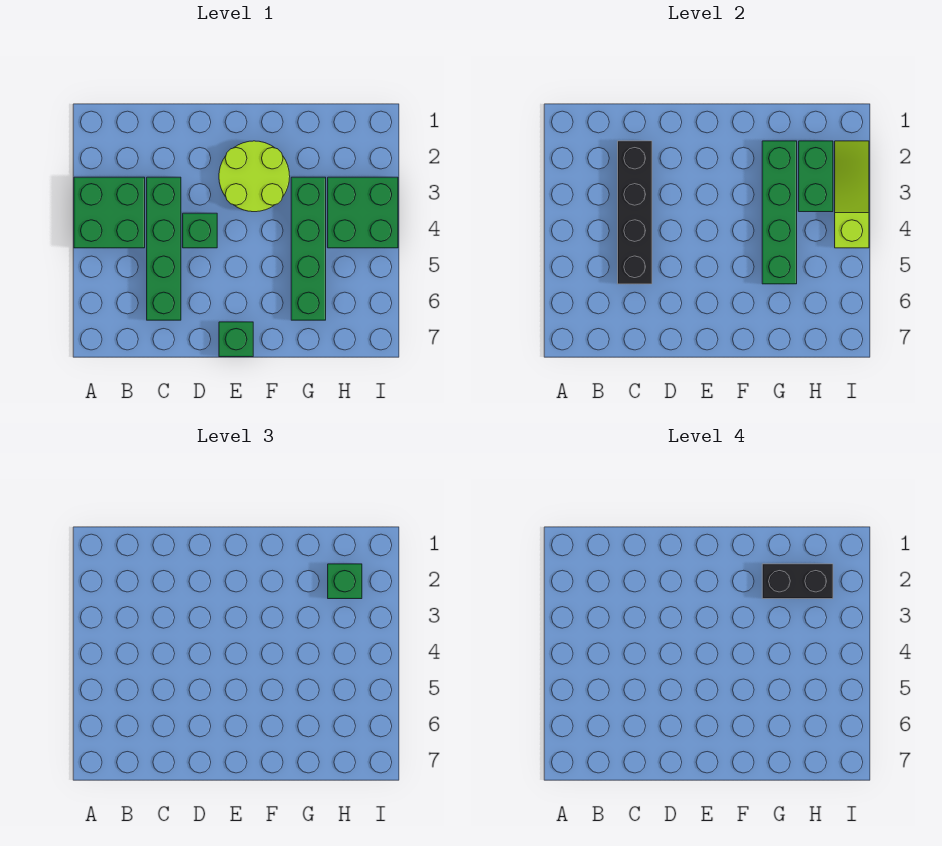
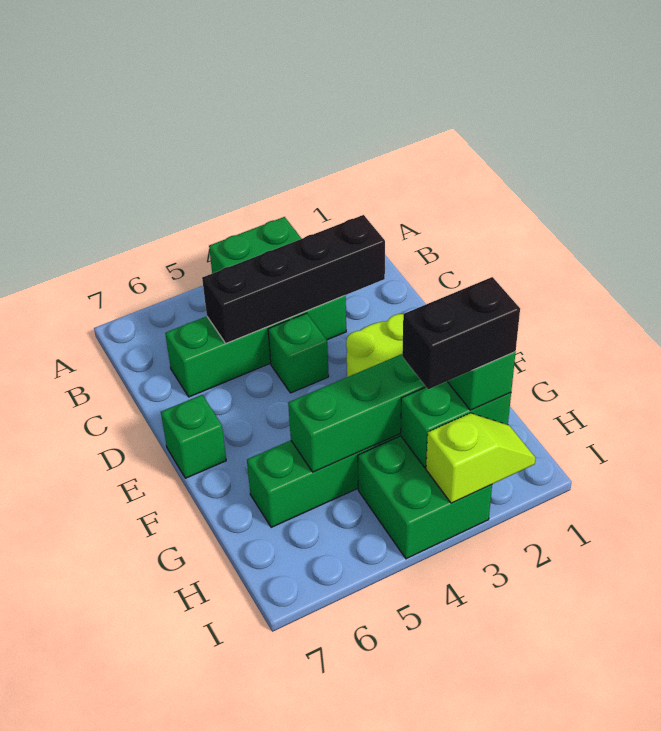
black 1x2 brick [762,564,833,599] -> black 1x2 brick turned to [402,277,520,389]
lime 1x3 slope [835,141,869,248] -> lime 1x2 slope [426,413,535,503]

